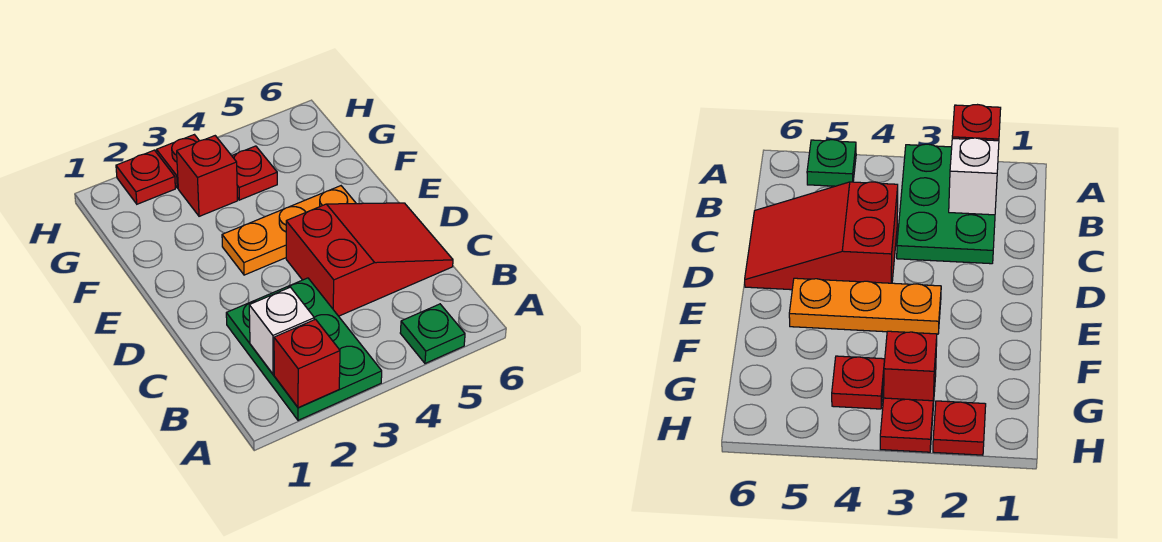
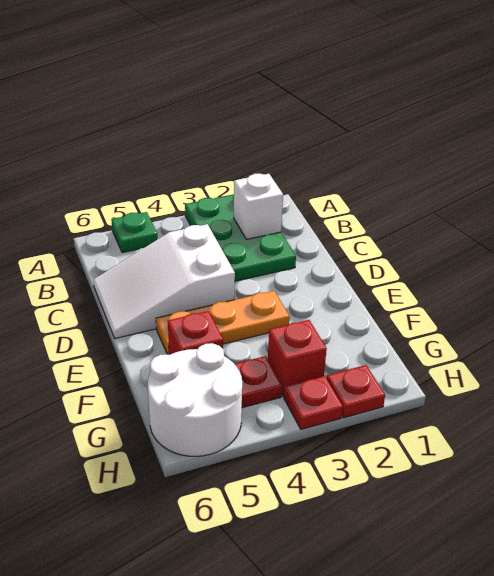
red 1x1 brick [274,319,340,408] -> red 1x1 brick moved to [168,311,223,355]
red 2x3 slope [286,203,453,316] -> white 2x3 slope [93,224,235,338]
none -> white 2x2 round brick [148,343,242,456]

